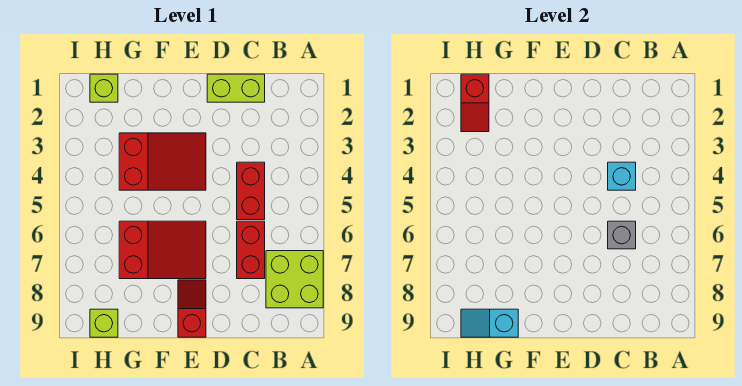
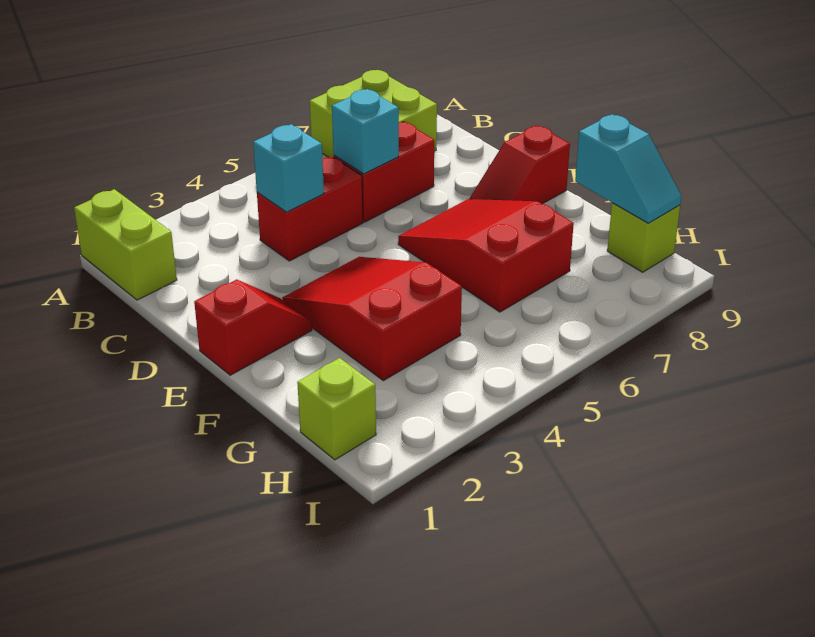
lime 1x2 brick [207,74,265,102] -> lime 1x2 brick moved to [74,189,177,300]
grey 1x1 brick [608,221,636,249] -> cyan 1x1 brick [332,89,399,174]
red 1x2 slope [461,74,489,132] -> red 1x2 slope moved to [194,279,312,375]

